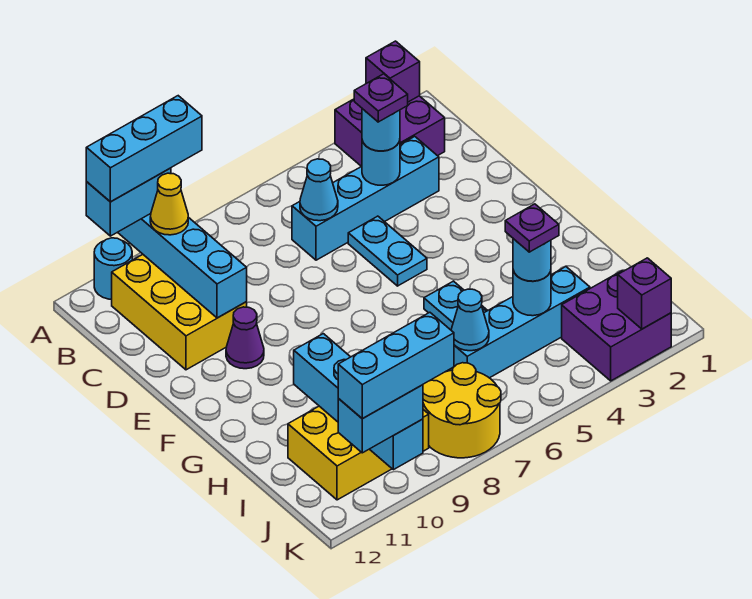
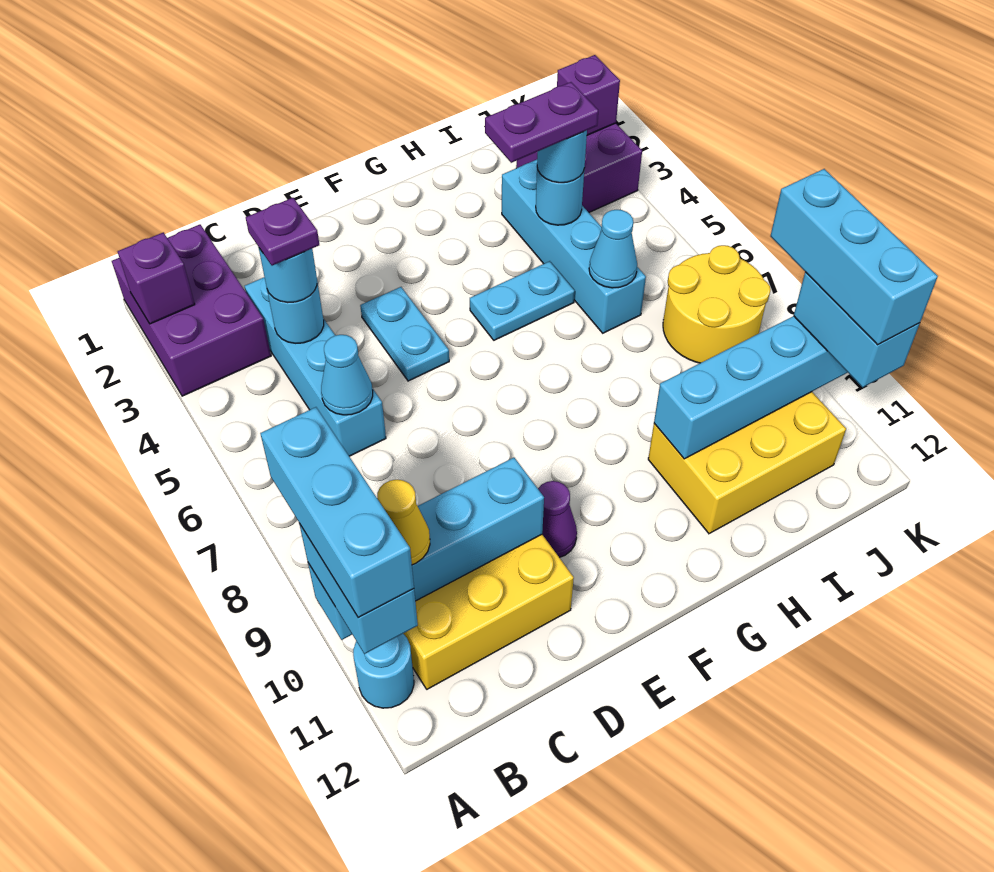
purple 2x2 brick [335,96,445,167] -> purple 2x3 brick [112,225,271,396]
cyan 1x2 plate [348,216,427,286] -> cyan 1x2 plate turned to [360,287,449,381]
purple 1x1 plate [505,204,559,252] -> purple 1x2 plate [485,82,598,163]
yellow 2x3 brick [288,406,429,500] -> yellow 2x3 brick turned to [648,392,846,534]

